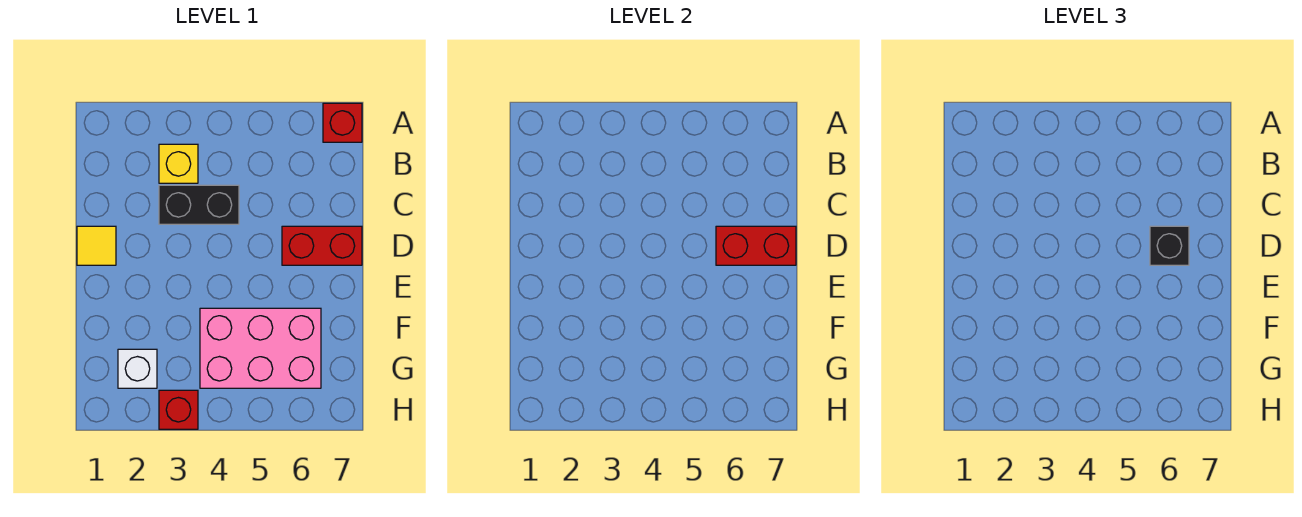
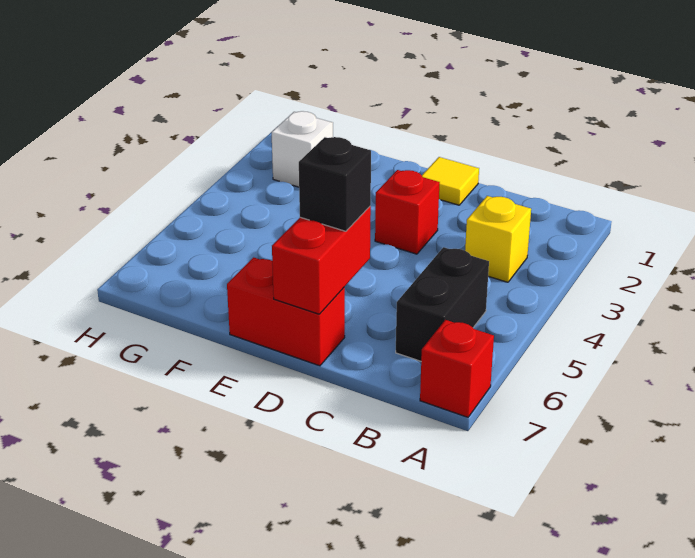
black 1x2 brick [159,185,239,224] -> black 1x2 brick moved to [396,247,489,361]
red 1x2 brick [282,226,362,265] -> red 1x2 brick turned to [227,257,345,366]
pink 2x3 brick [200,308,321,388] -> none
red 1x1 brick [159,390,198,429] -> red 1x1 brick moved to [375,170,440,254]

